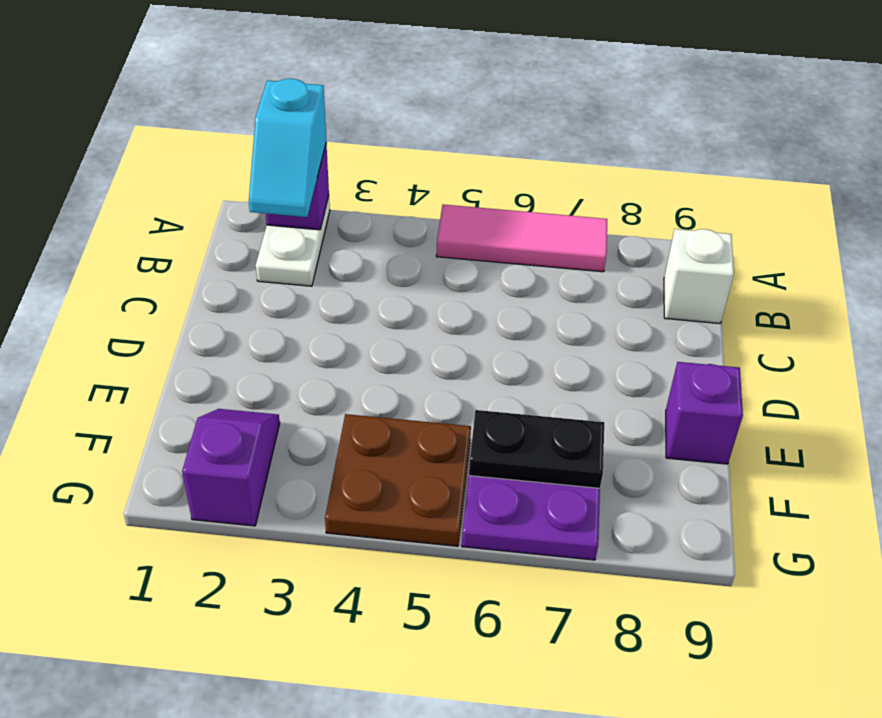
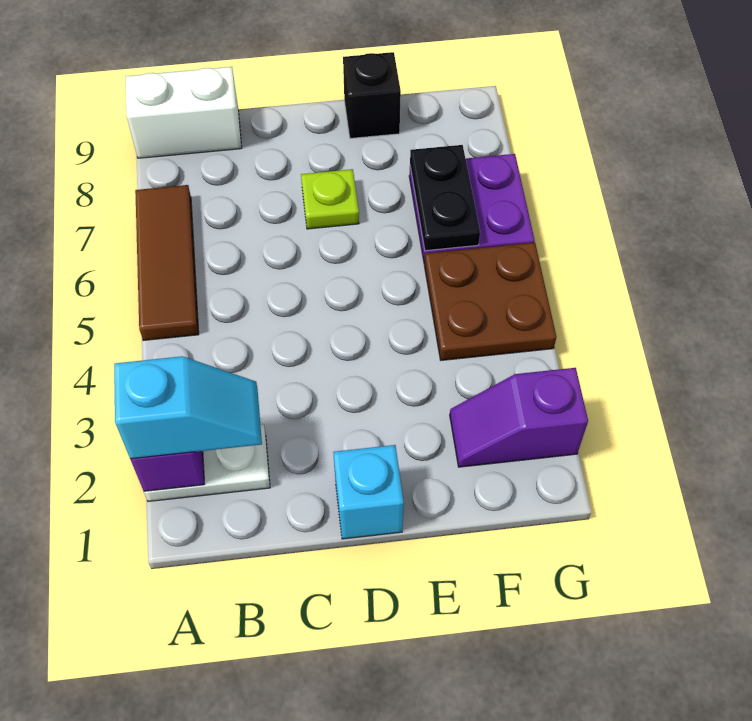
pink 1x3 tile [436,204,607,272] -> brown 1x3 tile [135,185,199,341]
white 1x1 brick [664,229,734,323] -> white 1x2 brick [125,67,242,158]
none -> cyan 1x1 brick [333,445,404,539]
none -> lime 1x1 plate [301,169,359,229]
purple 1x1 brick [666,362,743,464] -> black 1x1 brick [343,52,401,138]

